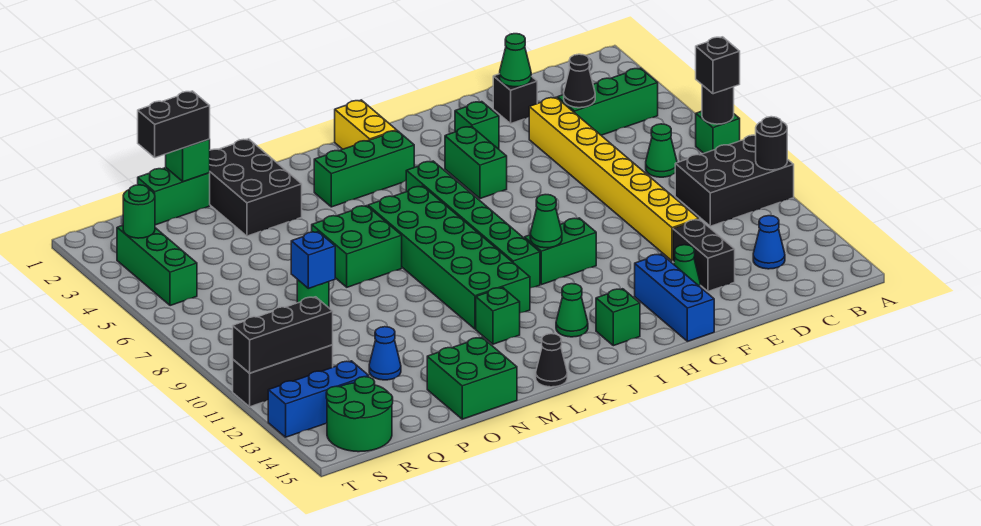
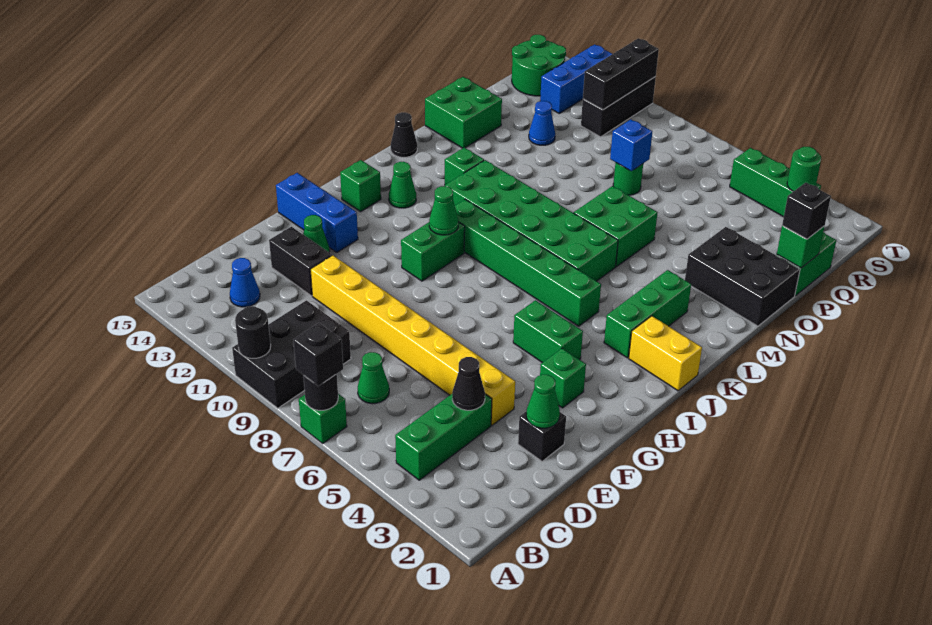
black 1x2 brick [138,91,210,158] -> black 1x1 brick [782,183,831,239]

